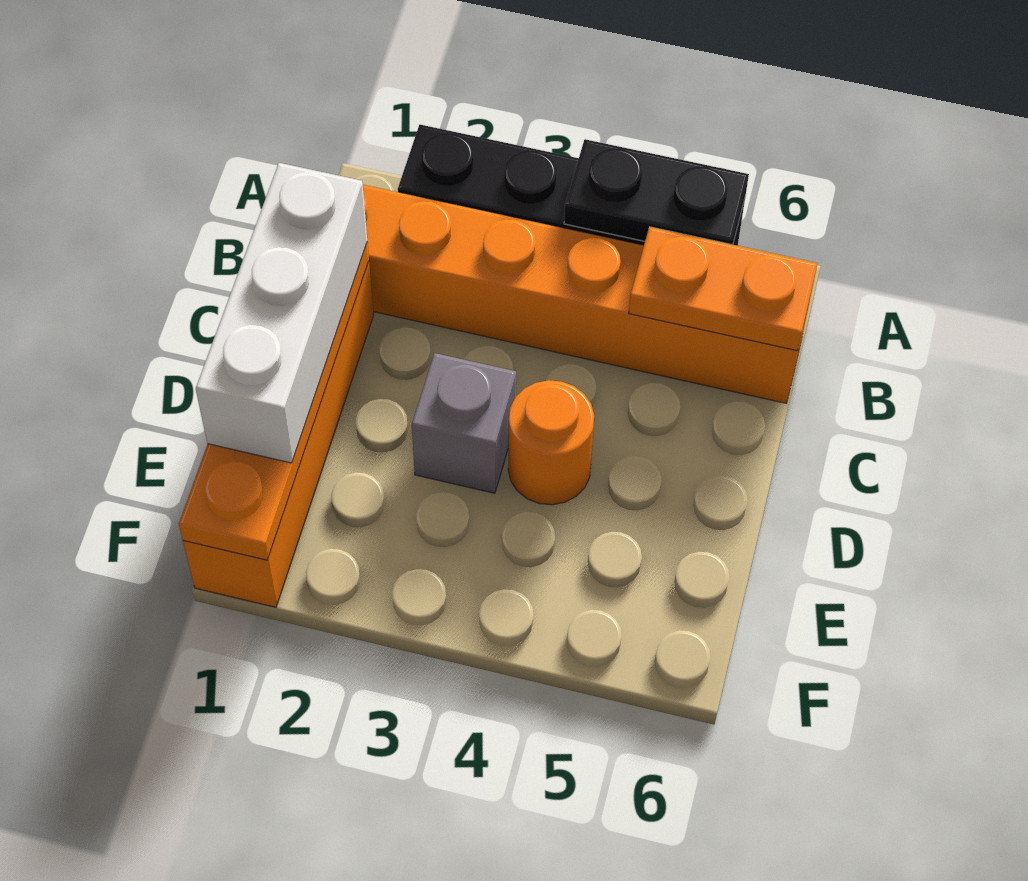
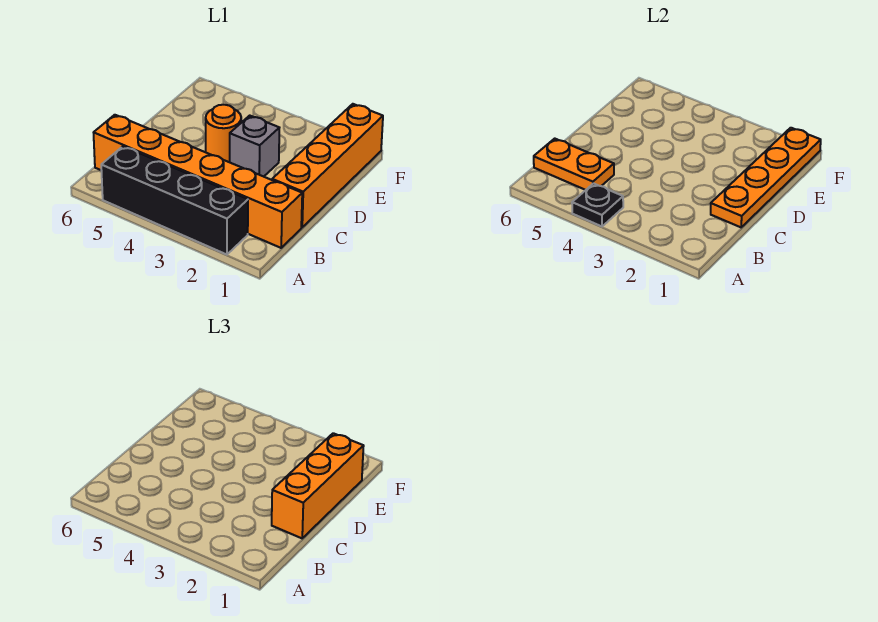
black 1x2 plate [564,139,749,245] -> black 1x1 plate [572,184,623,226]
white 1x3 brick [196,163,367,463] -> orange 1x3 brick [272,433,364,538]

